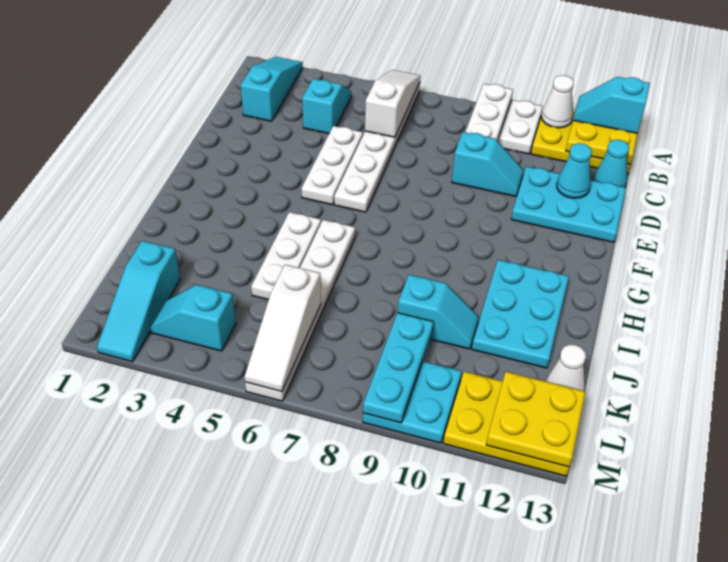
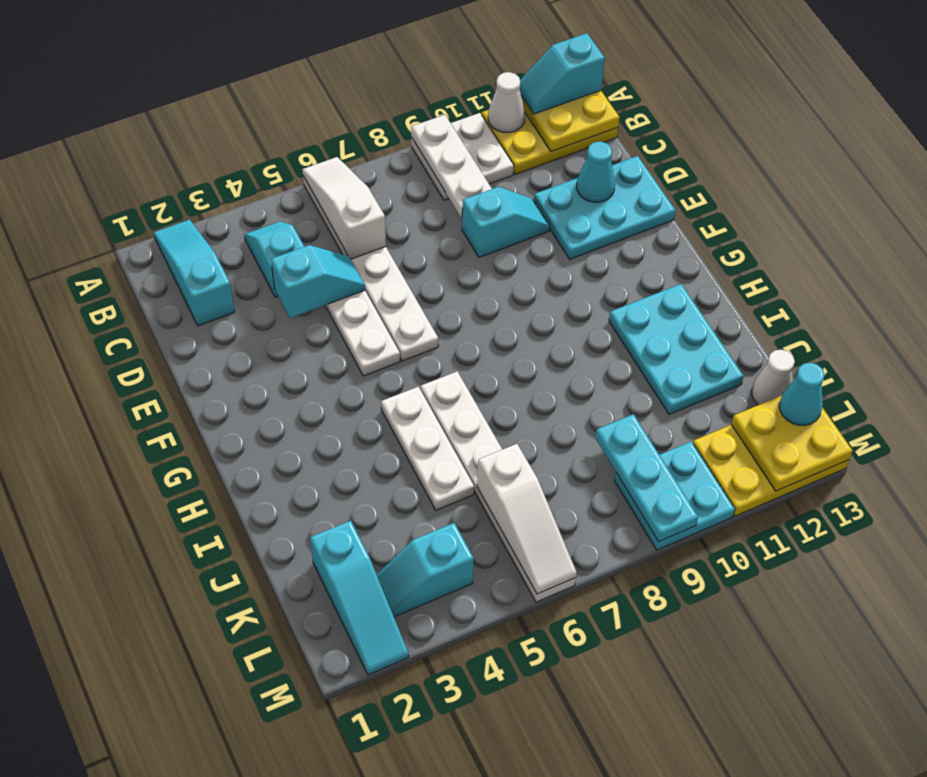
cyan 1x1 cone [594,140,629,187] -> cyan 1x1 cone moved to [779,363,825,425]
cyan 1x2 slope [398,275,479,349] -> cyan 1x2 slope moved to [271,245,365,318]

